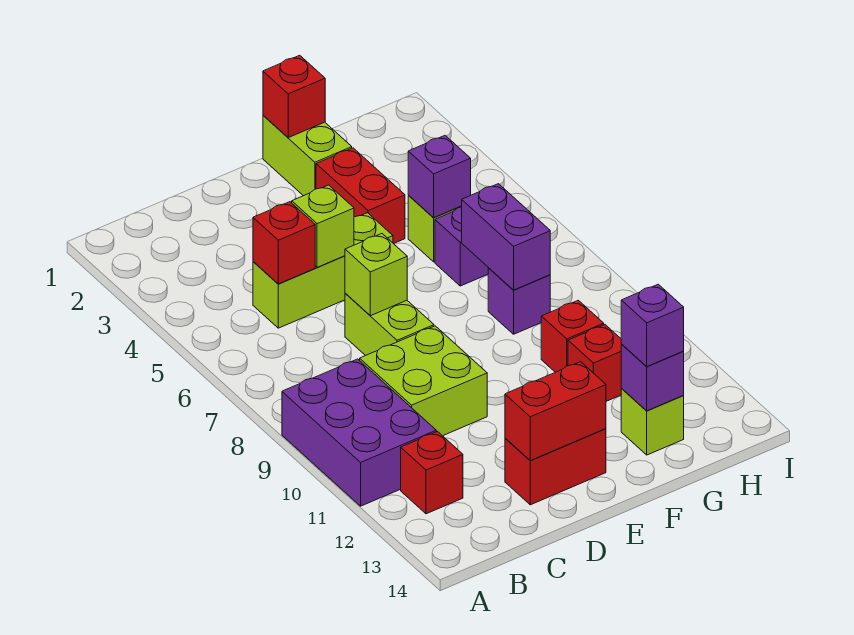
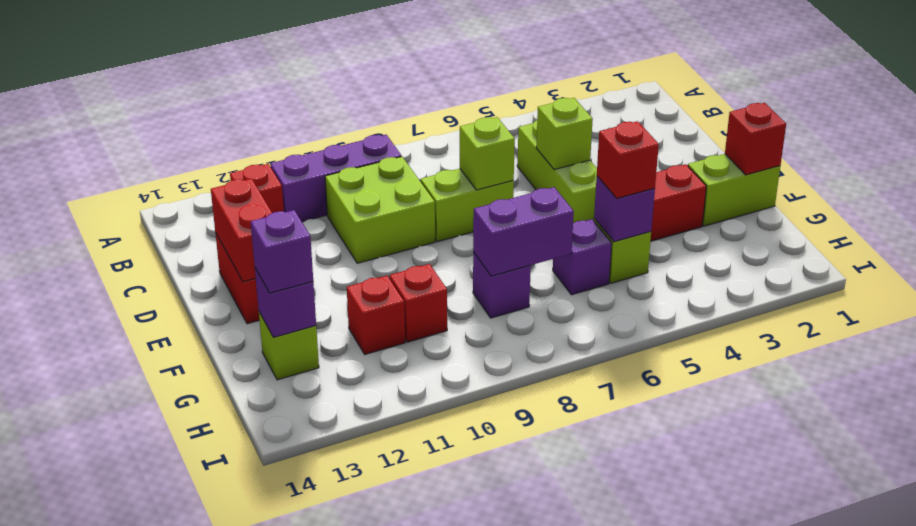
purple 2x3 brick [282,359,436,506] -> purple 1x3 brick [270,135,402,222]
red 1x1 brick [253,202,315,284] -> red 1x1 brick moved to [597,121,659,198]

